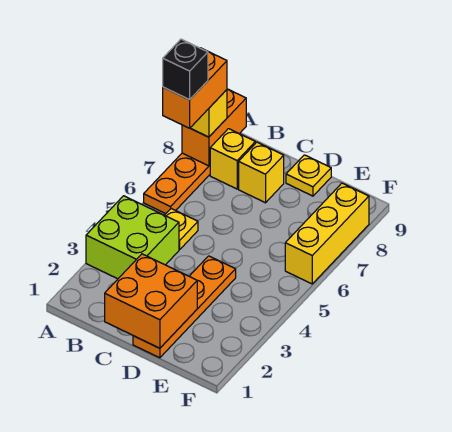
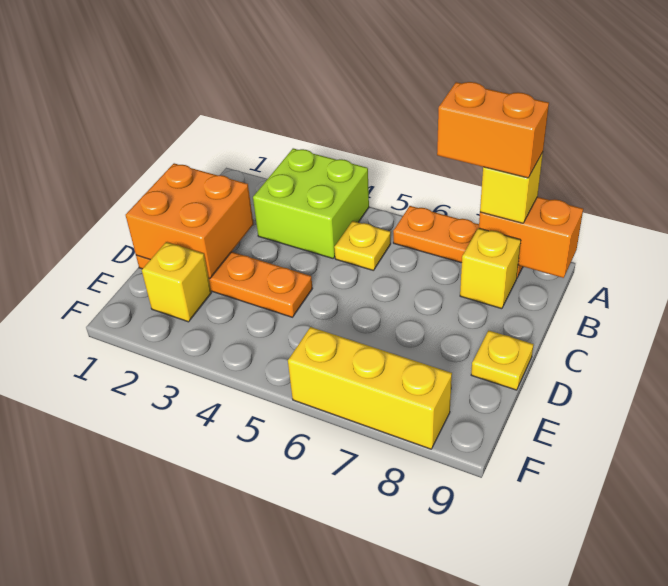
black 1x1 brick [163,39,208,100] -> none
yellow 1x1 brick [239,142,284,203] -> yellow 1x1 brick moved to [142,242,211,322]

